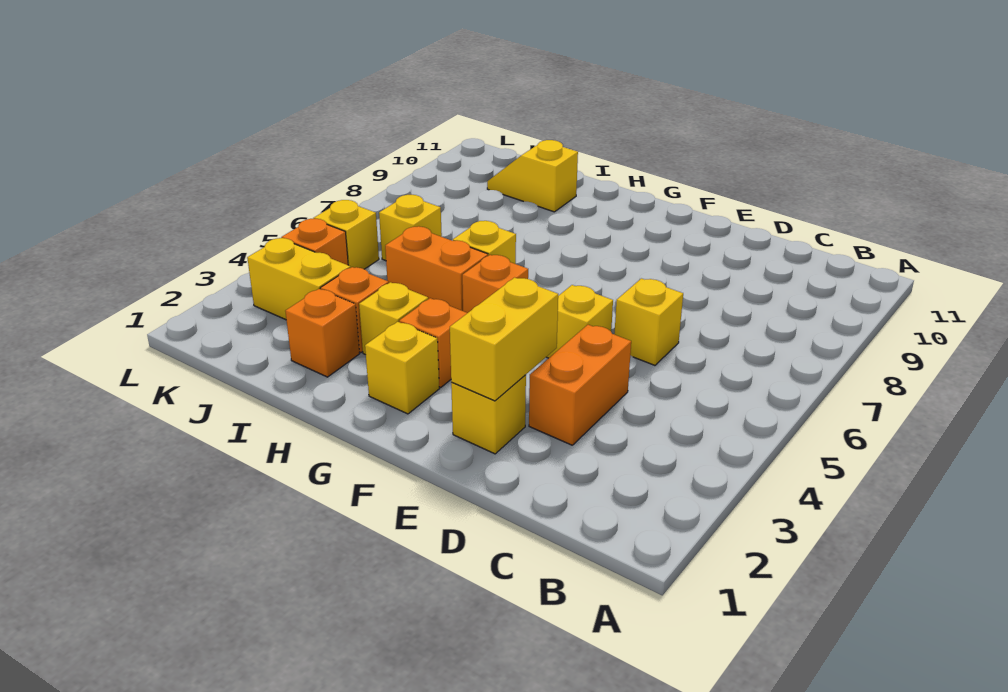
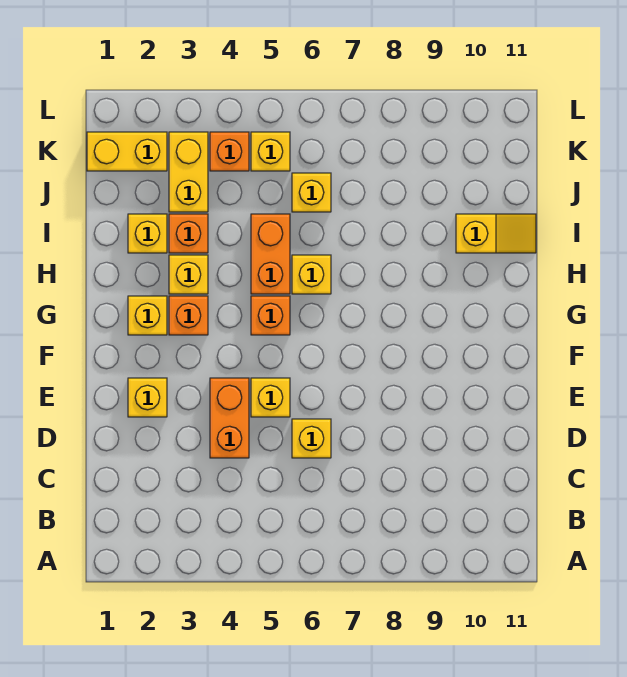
orange 1x2 brick [529,325,631,445] -> orange 1x2 brick turned to [210,378,249,458]
yellow 1x2 brick [450,277,558,401] -> yellow 1x2 brick moved to [87,132,167,171]
orange 1x1 brick [285,289,360,377] -> yellow 1x1 brick [128,214,167,253]
yellow 1x2 slope [487,140,578,212] -> yellow 1x2 slope turned to [456,214,536,253]

